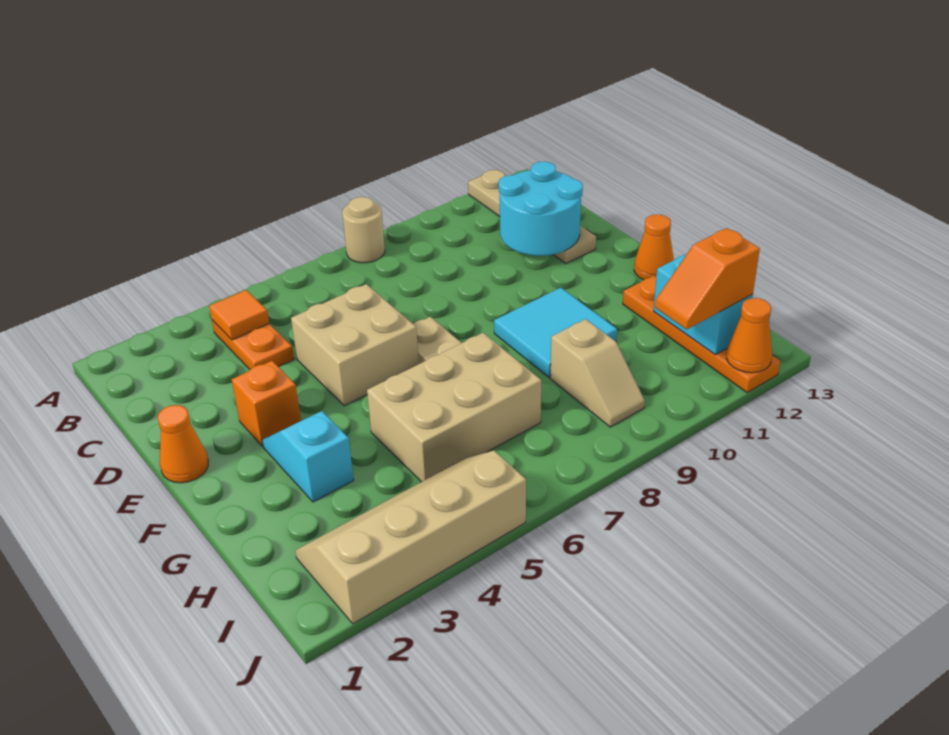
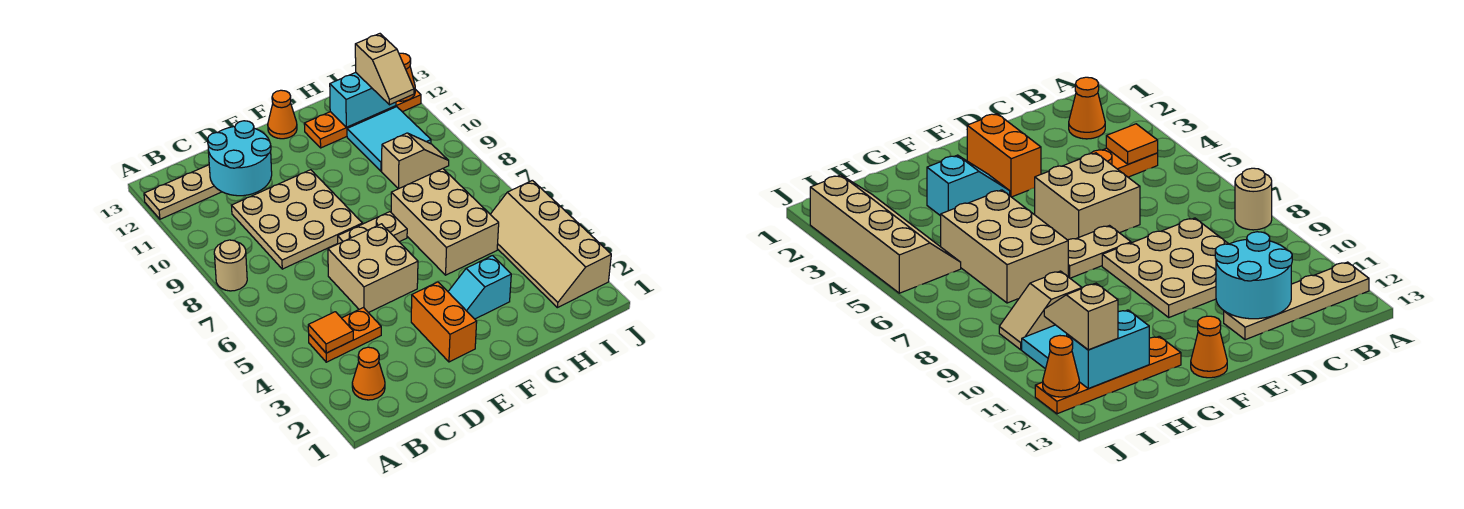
none -> tan 3x3 plate [231,170,362,269]
orange 1x1 cone [158,405,208,483] -> orange 1x1 cone moved to [352,347,385,400]
orange 1x1 brick [232,361,301,446] -> orange 1x2 brick [411,282,477,362]
cyan 2x2 tile [494,288,617,378] -> cyan 2x2 tile moved to [347,107,431,171]
orange 1x2 slope [655,228,760,329] -> tan 1x2 slope [355,34,414,105]

